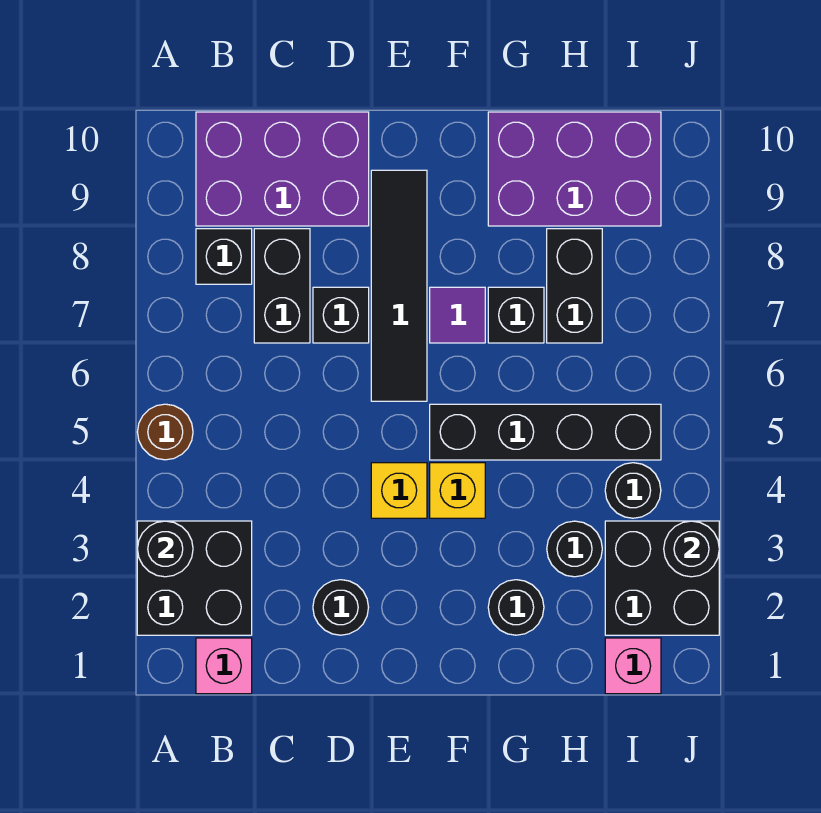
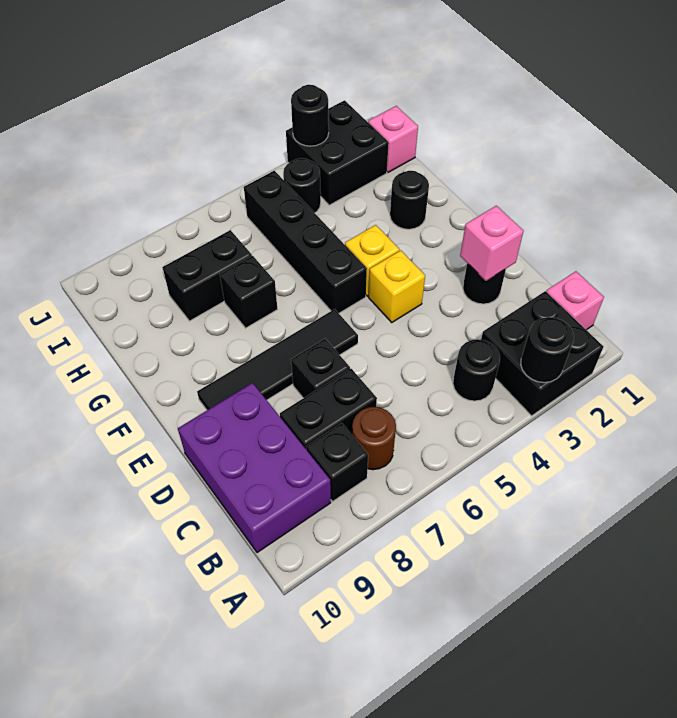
brown 1x1 round brick [138,404,193,460] -> brown 1x1 round brick moved to [352,407,396,470]
none -> pink 1x1 brick [460,206,523,281]
purple 1x1 tile [430,287,485,343] -> none
purple 2x3 brick [488,112,661,226] -> none
black 1x1 round brick [547,521,602,577] -> black 1x1 round brick moved to [453,339,500,401]

